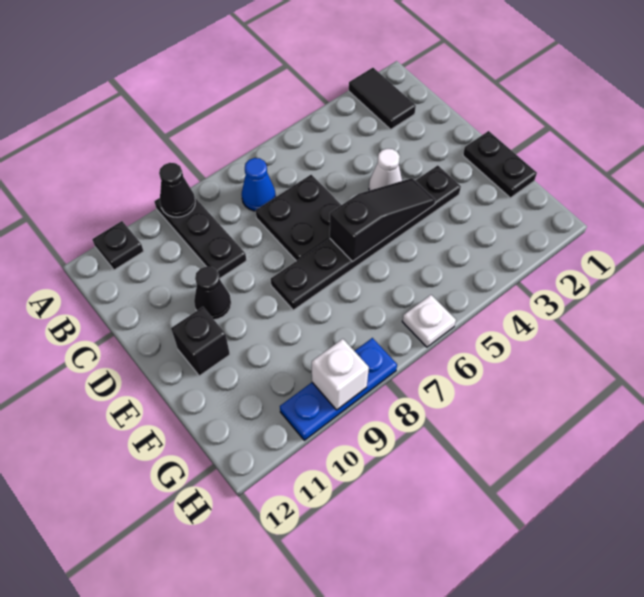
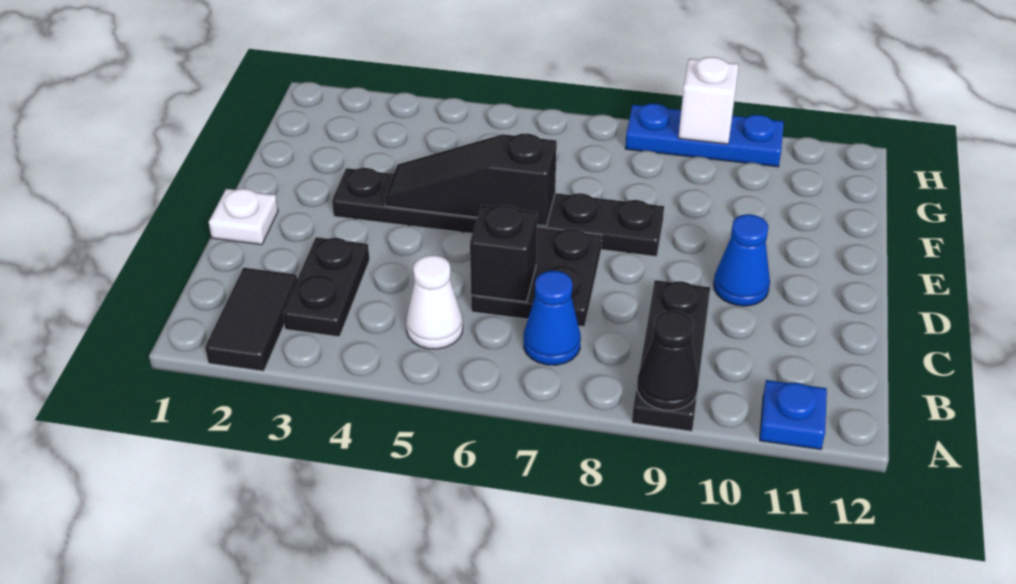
black 1x1 plate [92,221,144,270] -> blue 1x1 plate [760,380,827,449]
white 1x1 cone [369,149,402,190] -> white 1x1 cone moved to [406,255,463,349]
black 1x1 cone [194,267,231,320] -> blue 1x1 cone [714,214,770,306]
black 1x2 plate [463,131,537,198] -> black 1x2 plate moved to [283,237,369,337]
black 1x1 brick [171,307,230,376] -> black 1x1 brick moved to [470,205,537,302]
white 1x1 plate [402,295,456,347] -> white 1x1 plate moved to [209,189,278,245]

